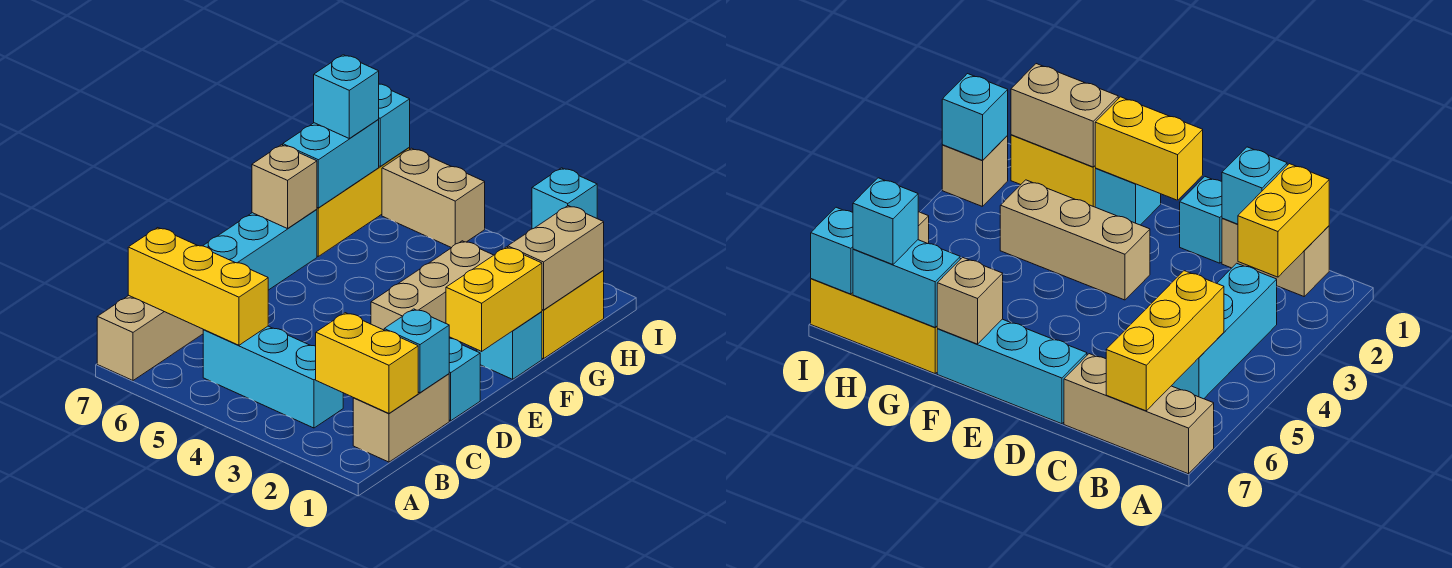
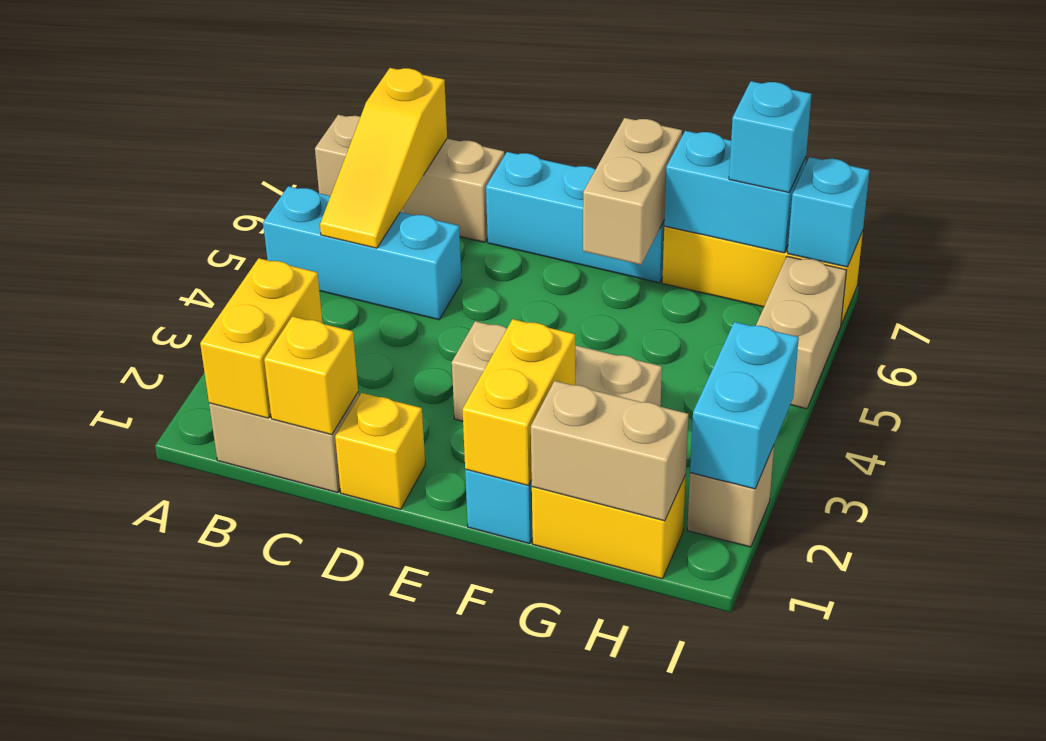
cyan 1x3 brick [203,326,343,428] -> cyan 1x3 brick turned to [263,186,462,320]
yellow 1x3 brick [128,228,268,345] -> yellow 1x3 slope [320,68,447,248]
cyan 1x1 brick [384,309,449,393] -> yellow 1x1 brick [264,316,358,435]
cyan 1x1 brick [449,338,480,421] -> yellow 1x1 brick [335,393,425,509]
yellow 1x2 brick [446,247,542,351] -> yellow 1x2 brick turned to [462,319,575,486]
tan 1x1 brick [252,145,317,229] -> tan 1x2 brick [583,118,682,265]
cyan 1x1 brick [532,168,597,229] -> cyan 1x2 brick [690,322,799,489]

